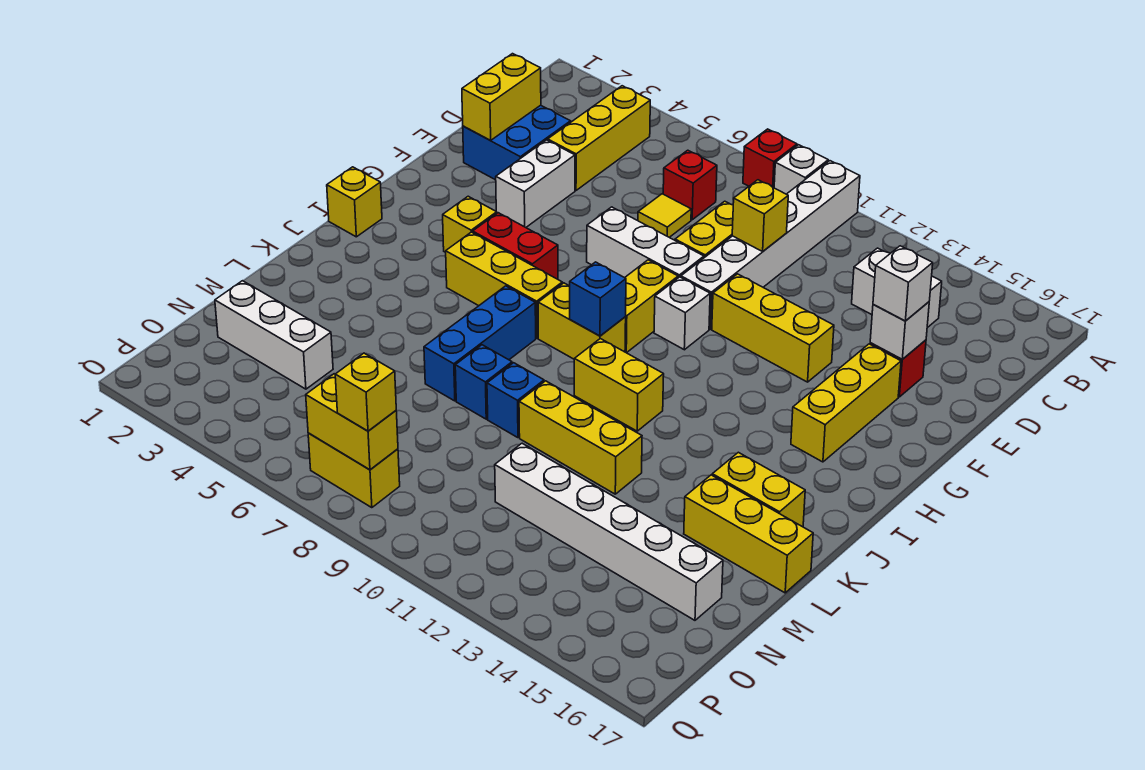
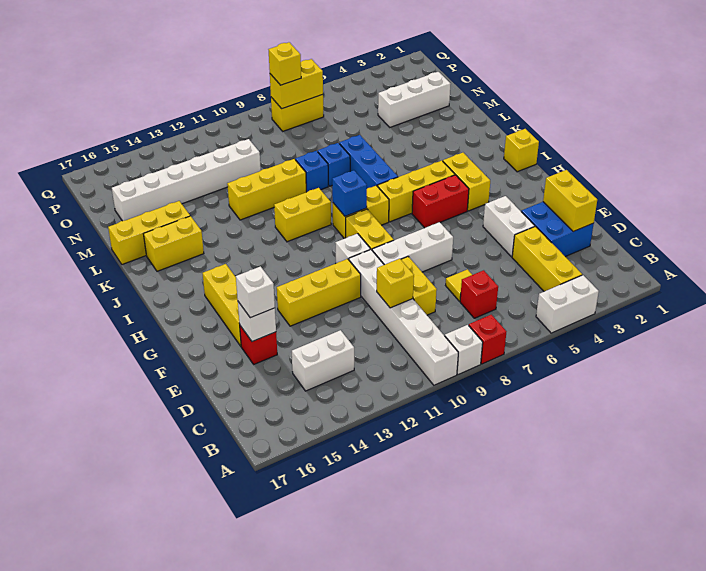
none -> white 1x2 brick [536,275,599,333]
yellow 1x1 brick [443,196,497,252] -> yellow 1x2 brick [443,153,490,211]

